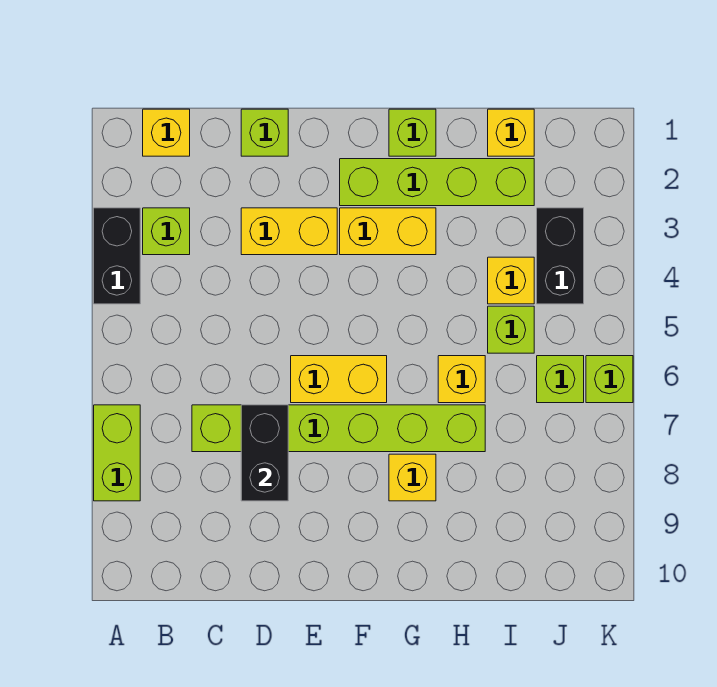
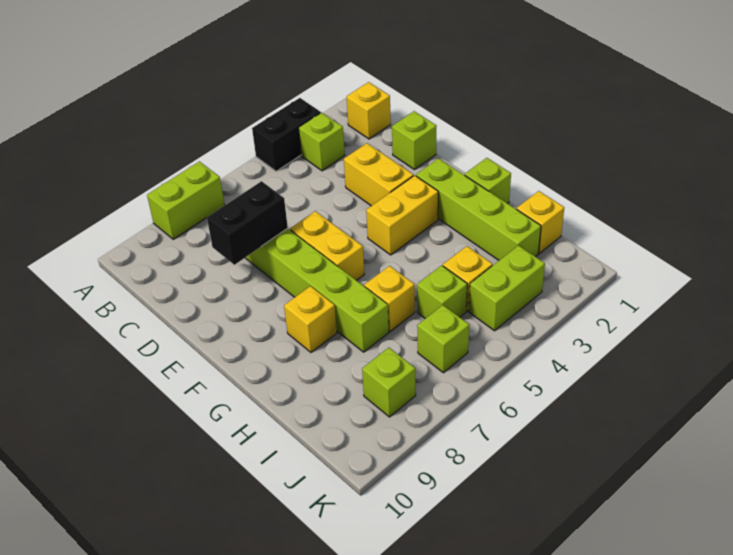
yellow 1x2 brick [340,208,436,255] -> yellow 1x2 brick turned to [366,175,438,255]
black 1x2 brick [537,208,584,304] -> lime 1x2 brick [469,245,545,331]
lime 1x1 brick [586,356,633,403] -> lime 1x1 brick moved to [362,348,416,417]

